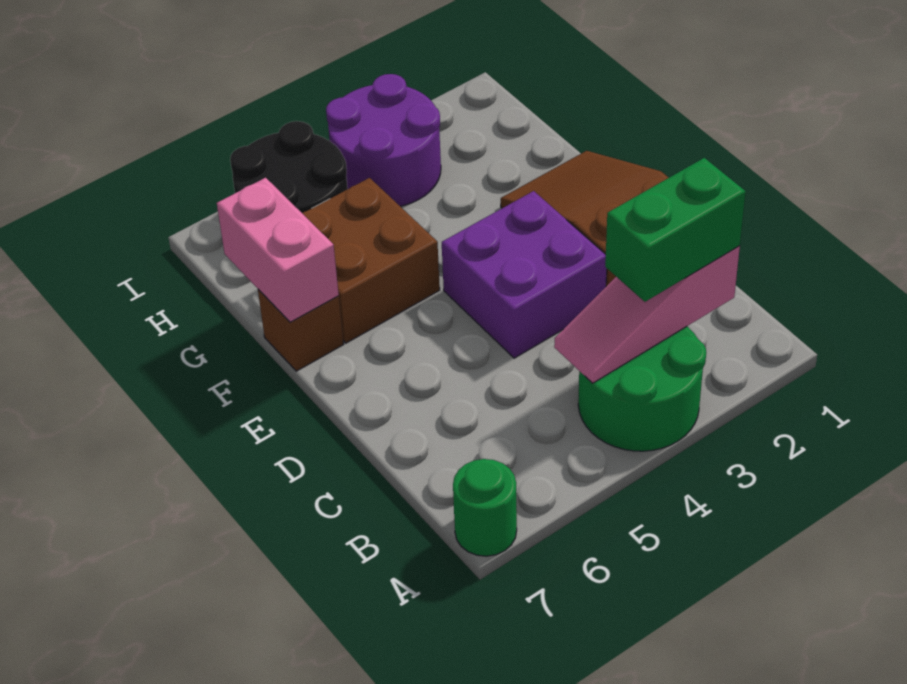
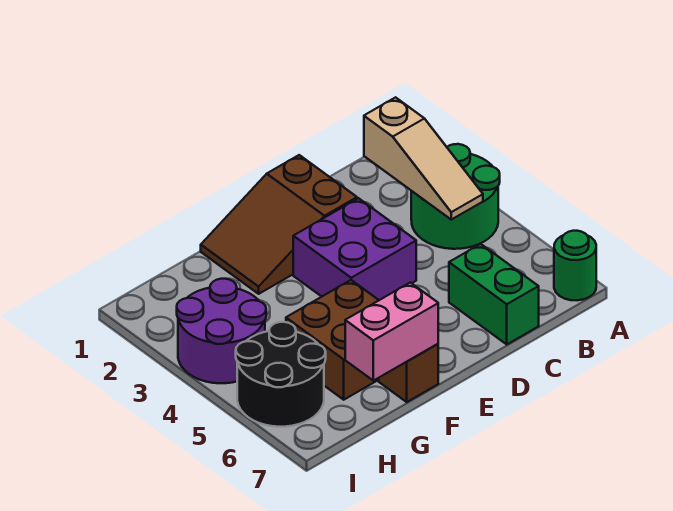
pink 1x3 slope [554,246,740,383] -> tan 1x3 slope [364,97,483,220]
green 1x2 brick [605,158,746,302] -> green 1x2 brick moved to [449,244,539,344]

